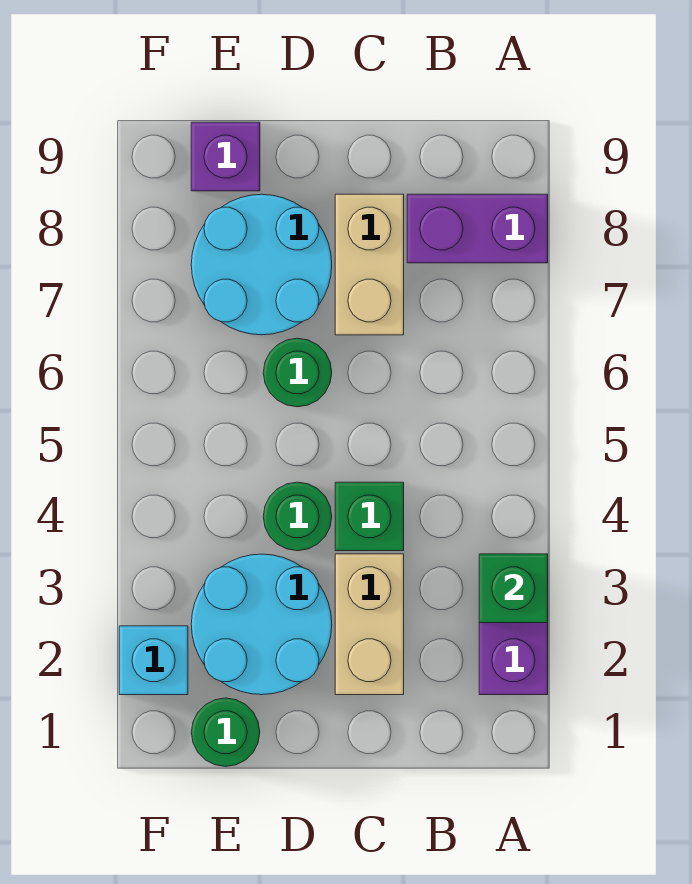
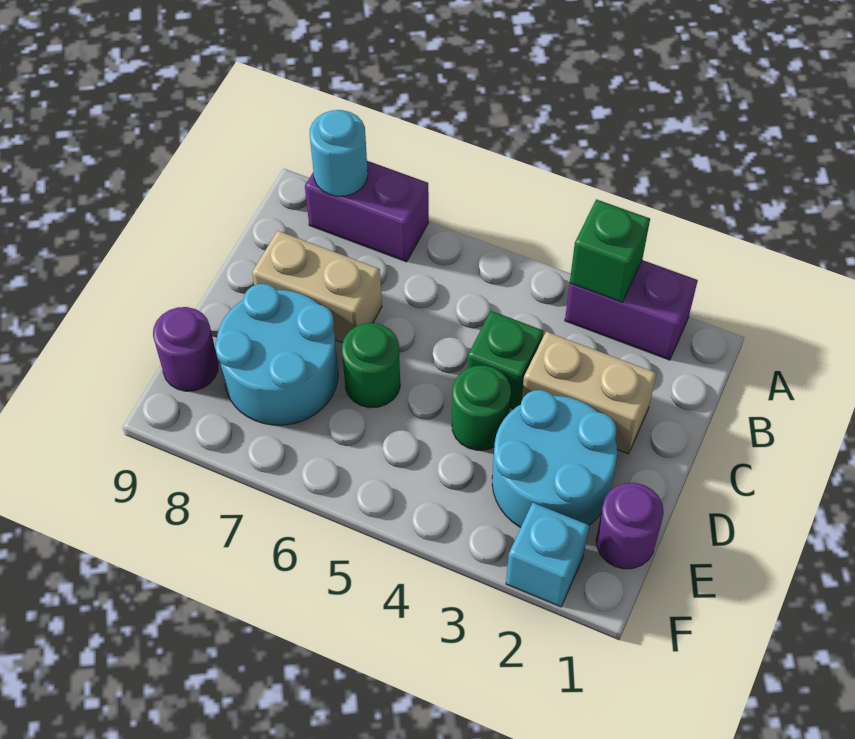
purple 1x2 brick [407,194,548,263] -> purple 1x2 brick turned to [305,161,429,262]
none -> cyan 1x1 round brick [310,110,368,196]
green 1x1 round brick [191,698,260,767] -> purple 1x1 round brick [596,483,664,569]
purple 1x1 brick [191,122,260,191] -> purple 1x1 round brick [153,307,218,391]

